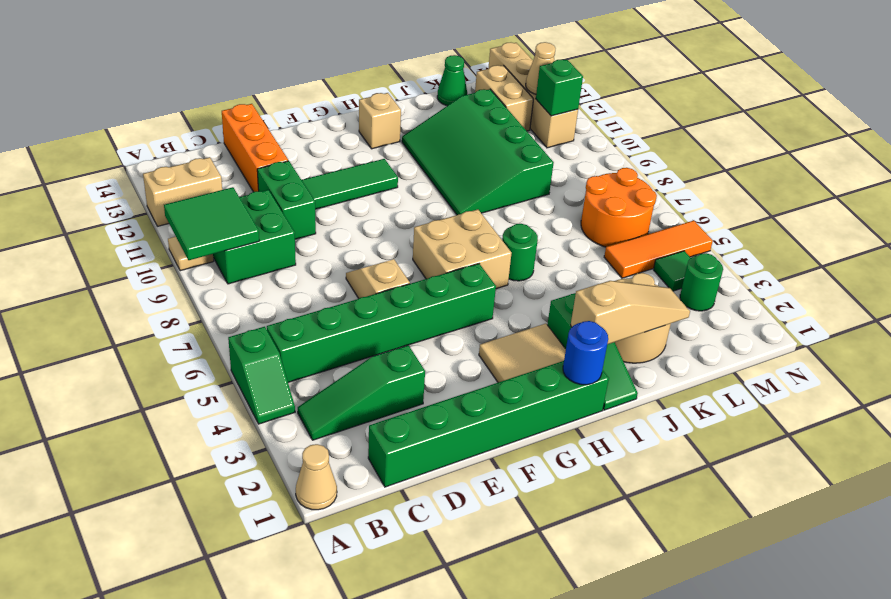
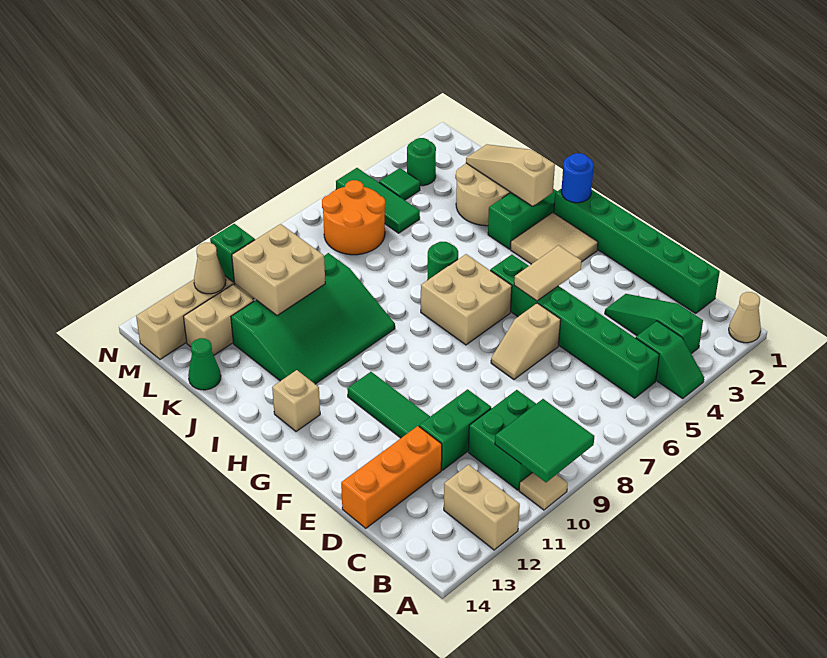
green 1x2 slope [228,327,295,424] -> green 1x2 slope turned to [636,321,704,398]
green 1x3 slope [298,345,425,440] -> green 1x3 slope turned to [605,294,703,354]
none -> tan 1x2 tile [514,245,582,301]
none -> tan 2x2 brick [232,224,325,316]
orange 1x3 tile [604,221,713,278] -> green 1x3 tile [336,168,420,233]

